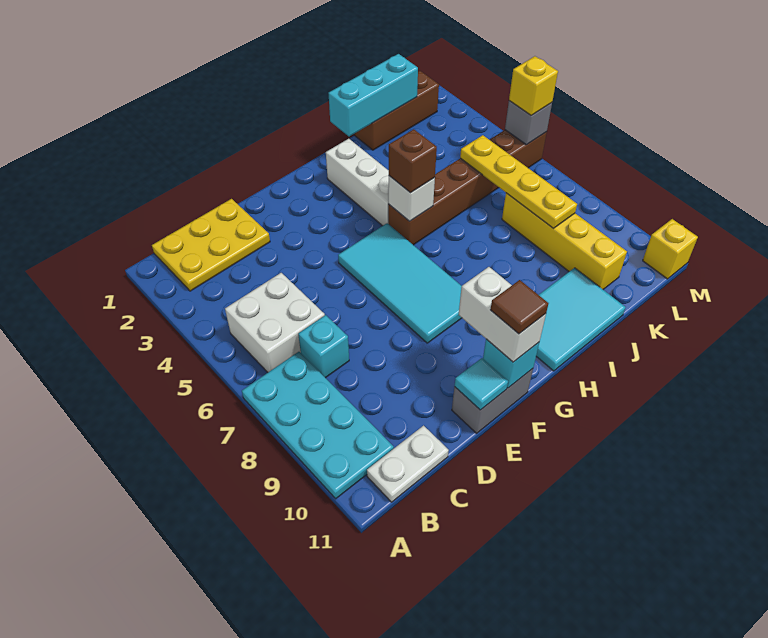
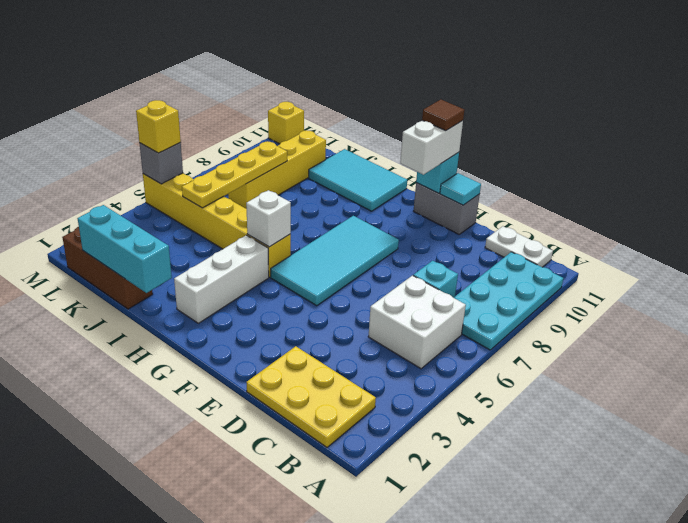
brown 1x6 brick [388,130,547,245] -> yellow 1x6 brick [143,173,291,277]
brown 1x1 brick [389,129,437,193] -> none

